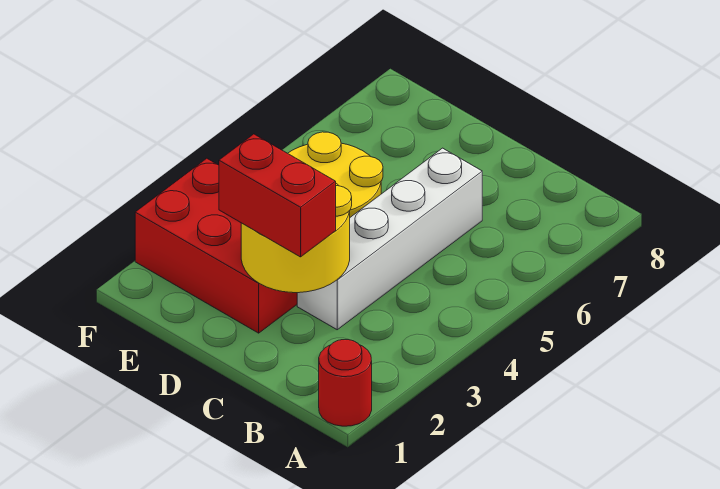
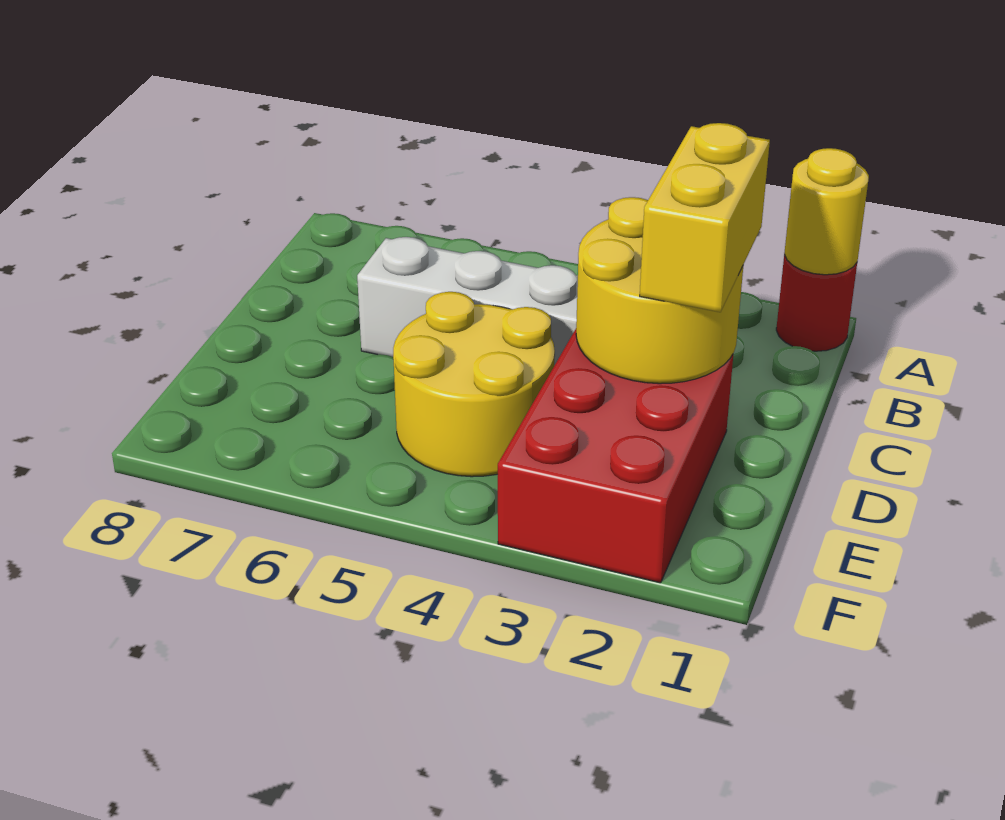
none -> yellow 1x1 round brick [784,148,869,275]
red 1x2 brick [219,134,336,257] -> yellow 1x2 brick [640,123,770,312]

